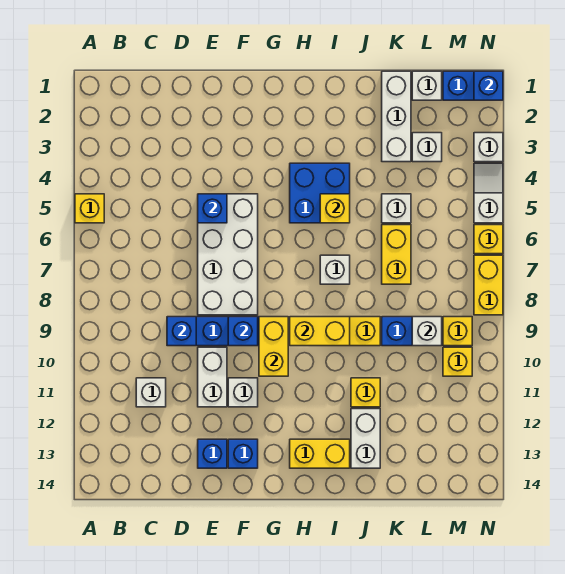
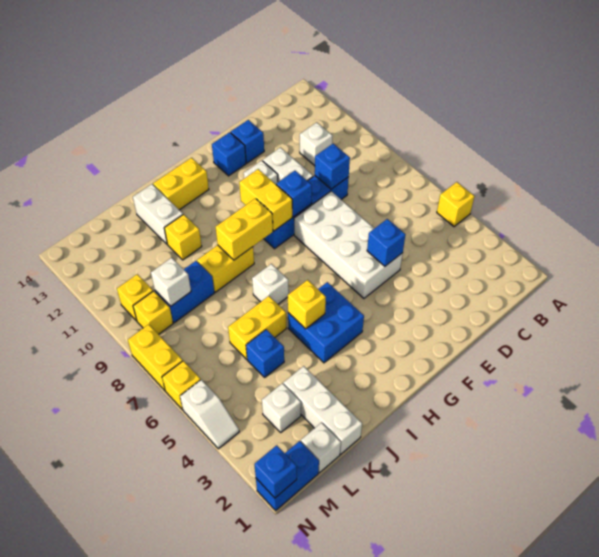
white 1x1 brick [382,194,411,223] -> blue 1x1 brick [246,329,284,377]
yellow 1x2 brick [382,225,411,284] -> yellow 1x2 brick turned to [228,296,286,359]
white 1x1 brick [474,133,503,162] -> none

